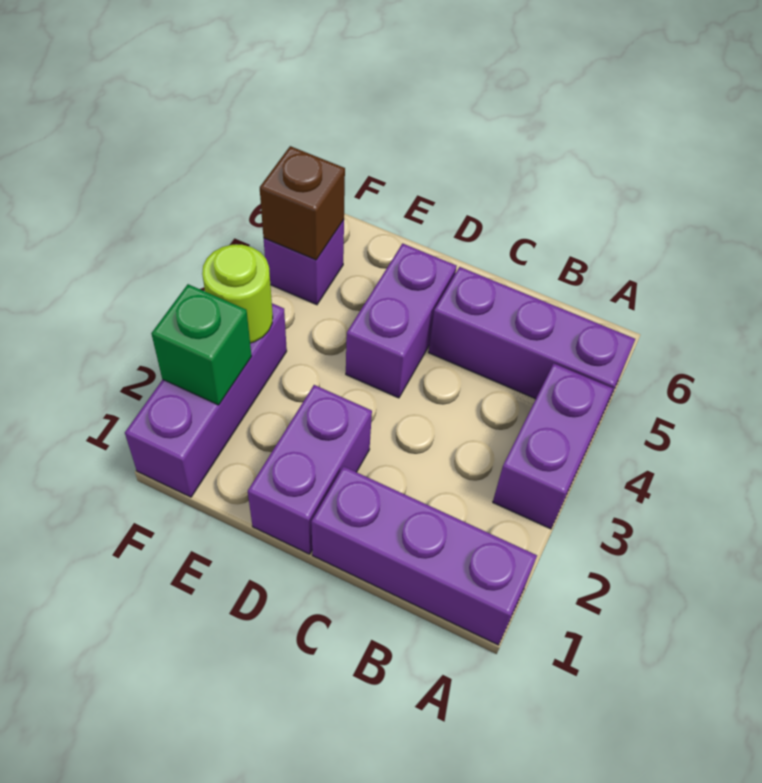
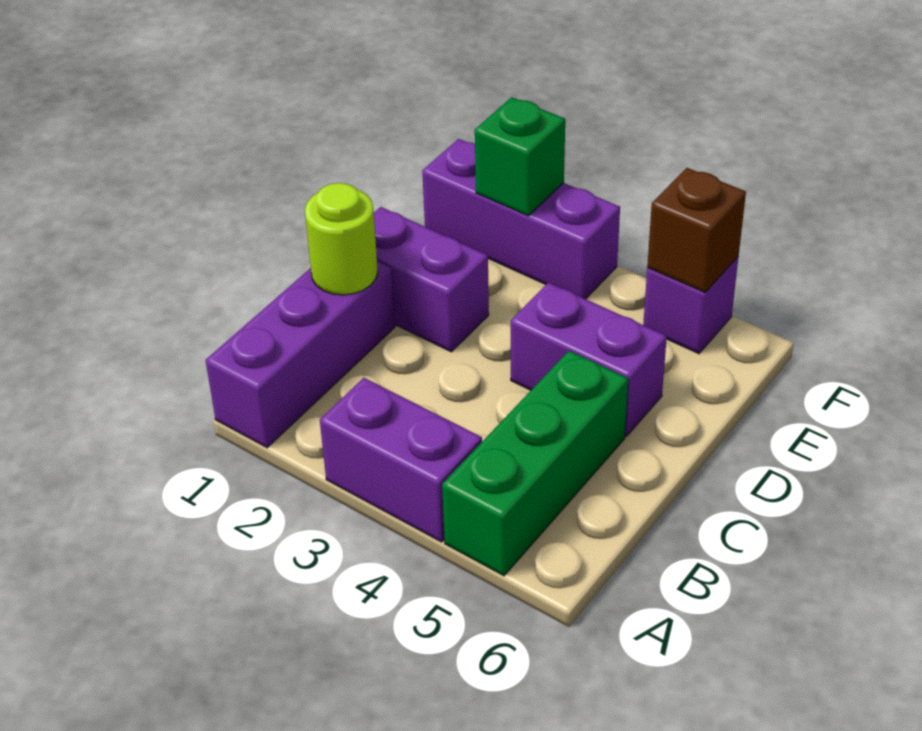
purple 1x3 brick [428,267,635,420] -> green 1x3 brick [442,351,628,576]
lime 1x1 round brick [202,245,273,343] -> lime 1x1 round brick moved to [305,183,378,295]

